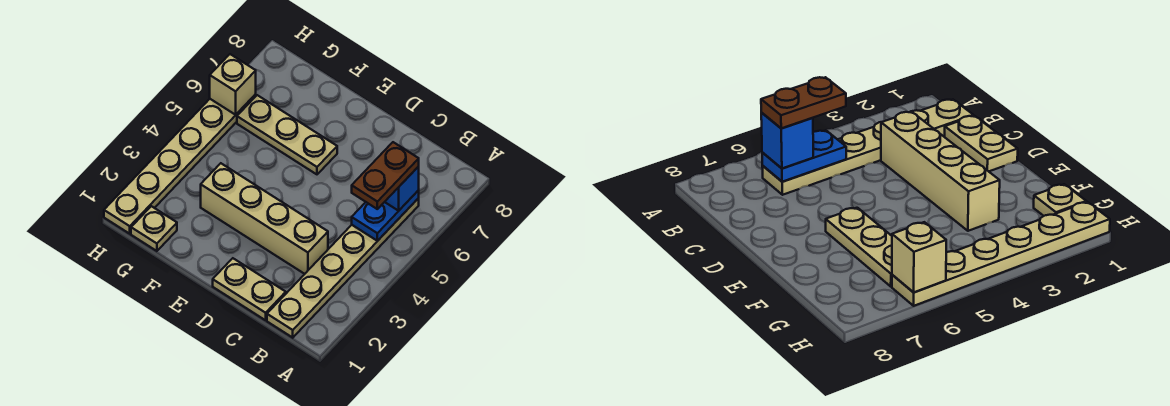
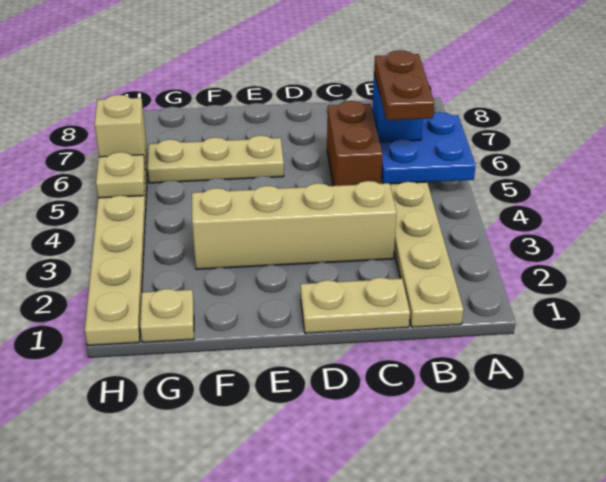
blue 1x2 plate [352,190,419,241] -> blue 2x2 plate [380,112,476,184]
none -> brown 1x2 brick [327,101,382,186]
none -> tan 1x1 plate [96,152,145,198]

